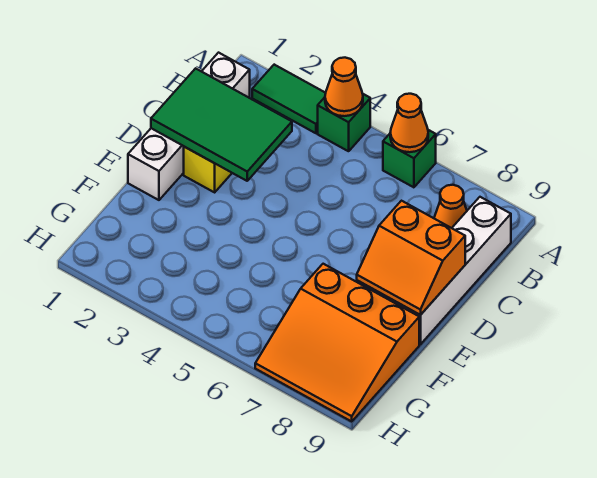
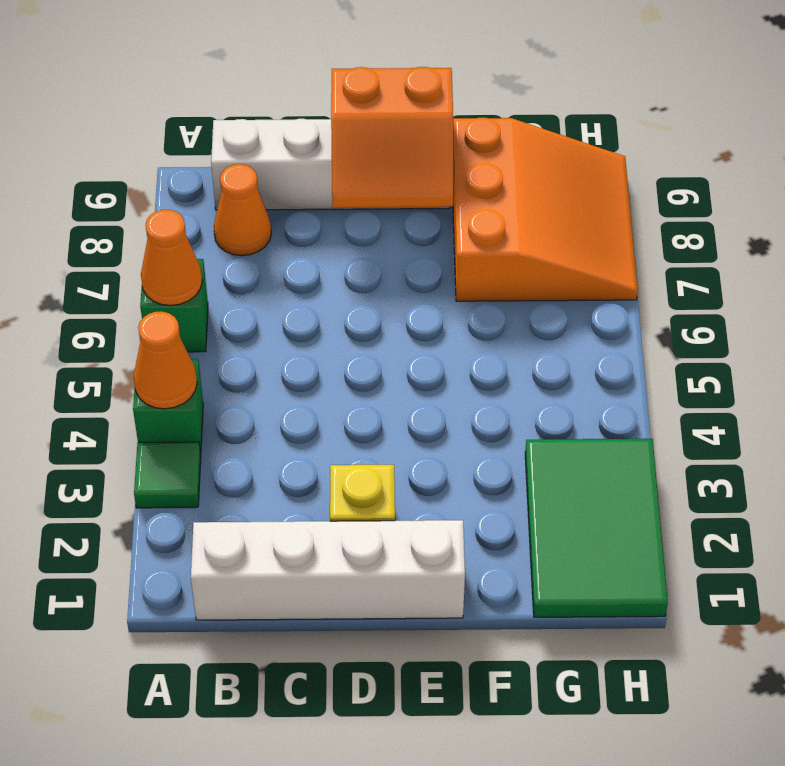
green 1x2 tile [252,65,326,133] -> green 1x1 tile [134,442,201,508]
green 2x3 tile [151,68,292,181] -> green 2x3 tile moved to [525,439,668,617]
orange 2x2 slope [357,201,465,315] -> orange 2x2 slope turned to [331,67,453,208]

